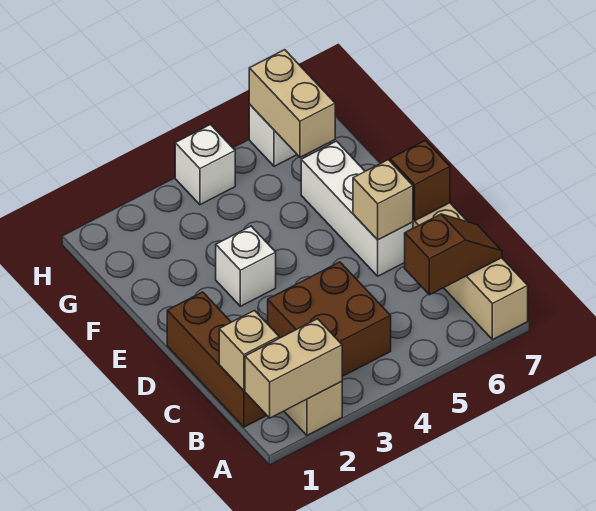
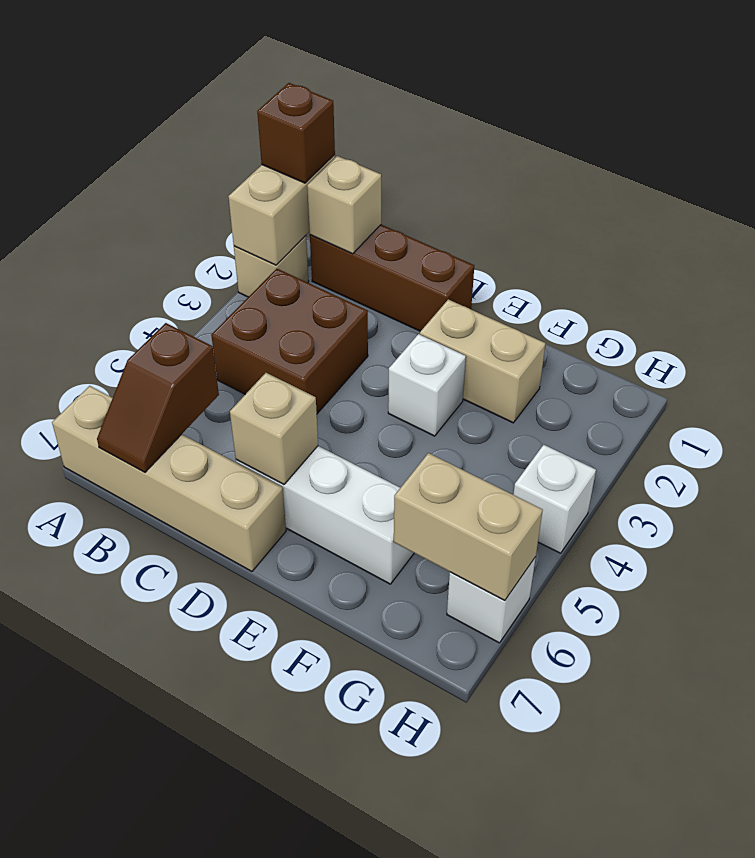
brown 1x1 brick [390,140,450,221] -> brown 1x1 brick moved to [257,83,335,183]
none -> tan 1x2 brick [420,299,546,423]

